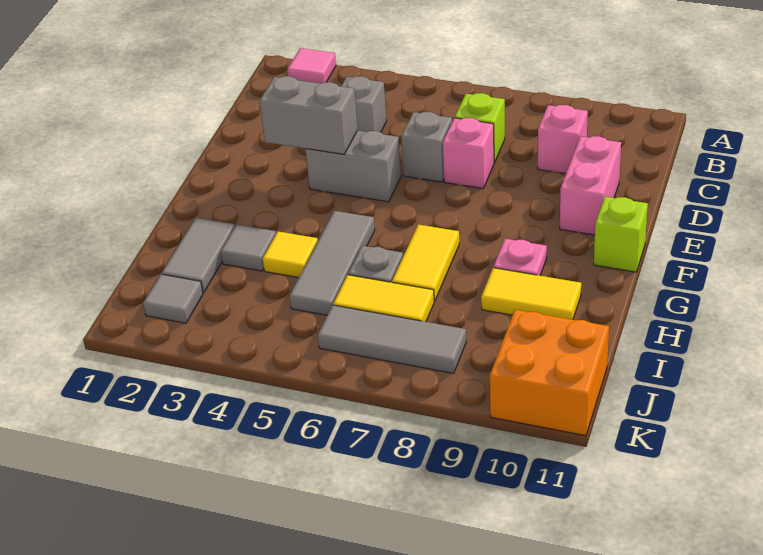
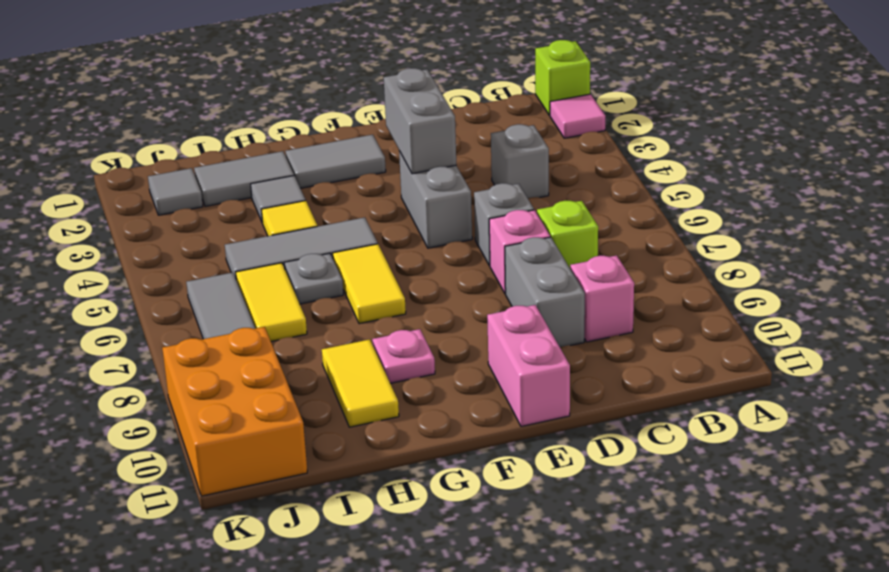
none -> grey 1x2 brick [505,237,585,348]
pink 1x2 brick [560,136,621,235] -> pink 1x2 brick turned to [487,305,570,426]
none -> grey 1x2 tile [285,135,386,188]
lime 1x1 brick [594,197,648,272] -> lime 1x1 brick moved to [535,40,590,115]
yellow 1x2 tile [392,224,459,301] -> yellow 1x2 tile turned to [333,244,406,324]
orange 2x2 brick [490,310,609,436] -> orange 2x3 brick [162,327,307,496]

